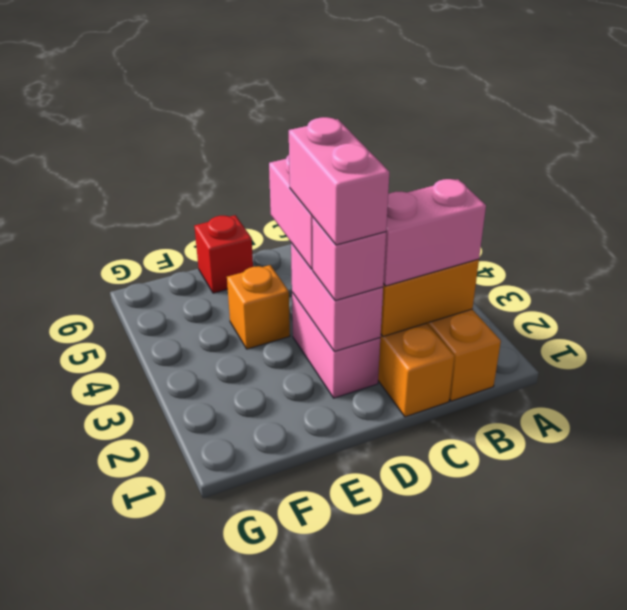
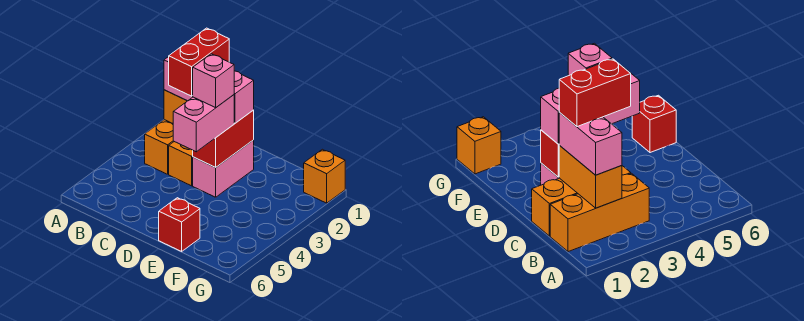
none -> red 1x2 brick [169,28,229,96]
pink 1x2 brick [291,243,383,351] -> red 1x2 brick [193,110,254,167]
pink 1x2 brick [289,117,389,245] -> pink 1x1 brick [193,54,234,108]
orange 1x1 brick [227,265,290,349] -> orange 1x1 brick moved to [303,149,345,203]

